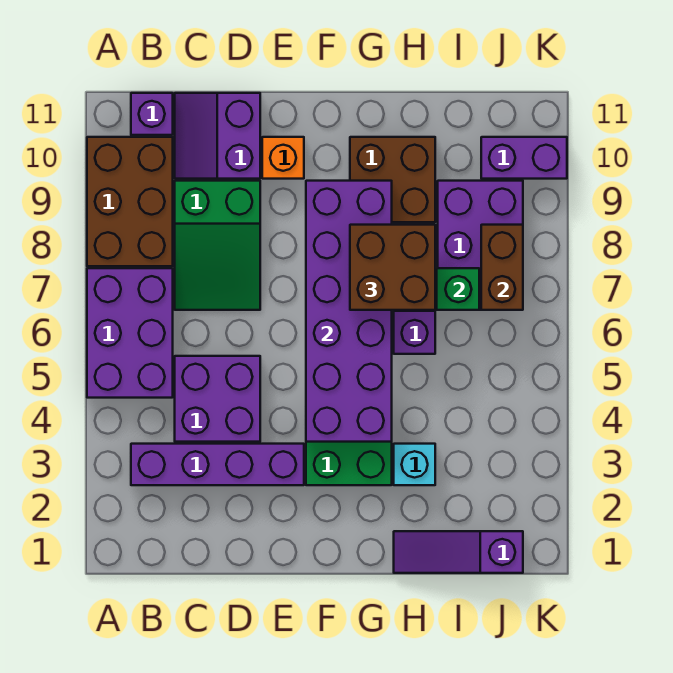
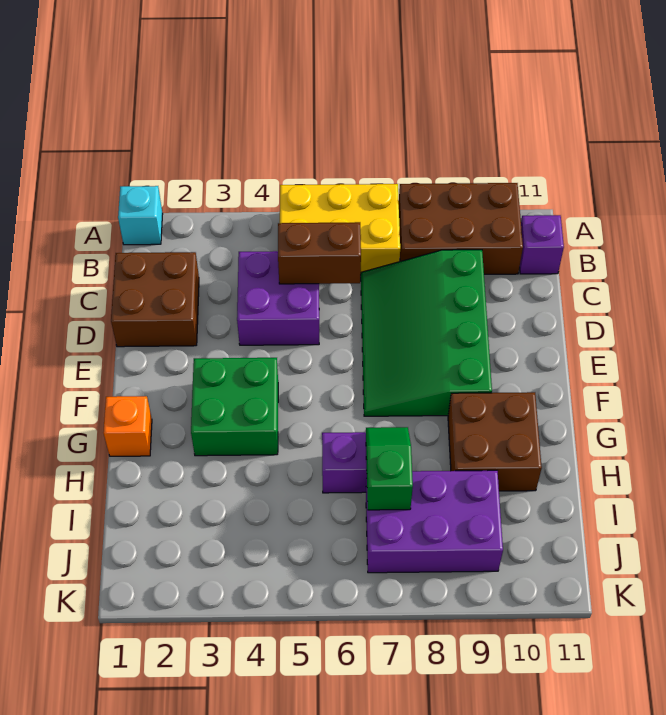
purple 2x3 brick [87,268,173,398] -> yellow 2x3 brick [280,184,400,272]
purple 1x4 brick [131,444,304,485] -> none
green 2x3 slope [175,181,260,310] -> green 3x4 slope [360,250,492,416]
purple 2x2 slope [175,93,260,179] -> none
orange 1x1 brick [262,137,304,179] -> orange 1x1 brick moved to [103,396,152,456]
purple 2x6 brick [306,181,392,442] -> none
brown 2x2 brick [350,225,435,310] -> brown 2x2 brick moved to [111,252,199,347]
purple 1x3 slope [394,531,523,573] -> none
cyan 1x1 brick [394,444,435,485] -> cyan 1x1 brick moved to [118,186,163,245]
brown 1x2 brick [481,225,523,310] -> brown 1x2 brick moved to [278,222,361,284]
purple 1x2 brick [481,137,567,179] -> none

